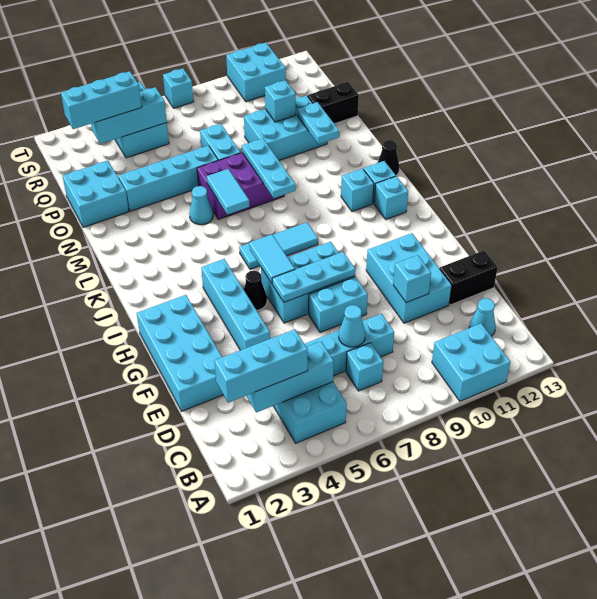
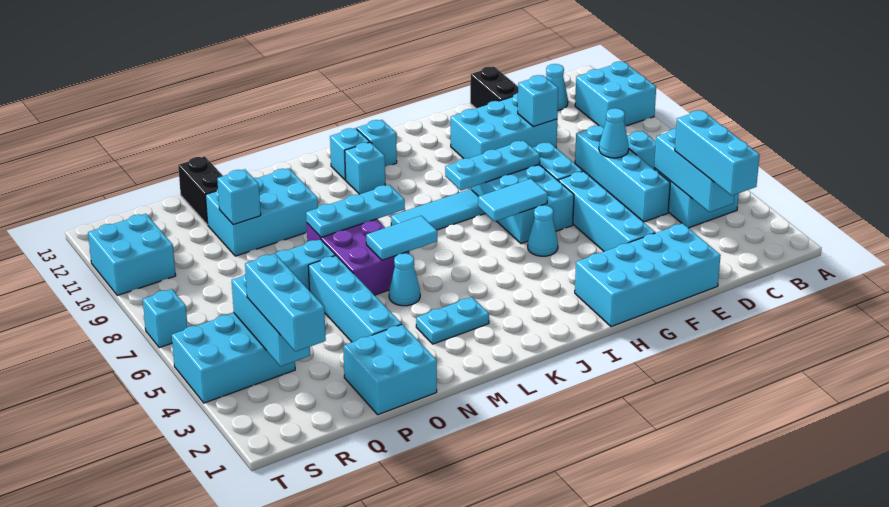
cyan 1x4 brick [201,259,270,350] -> cyan 1x4 brick turned to [559,171,655,251]
cyan 1x3 plate [272,252,355,302] -> cyan 1x3 plate turned to [445,140,540,190]
black 1x1 cone [244,271,267,310] -> cyan 1x1 cone [528,205,558,256]
cyan 1x3 tile [239,222,318,269] -> cyan 1x3 tile turned to [391,189,485,230]
black 1x1 cone [378,140,399,175] -> none
cyan 1x2 plate [297,102,339,144] -> cyan 1x2 plate moved to [416,297,489,344]
cyan 2x3 brick [244,95,327,160] -> cyan 2x3 brick turned to [206,168,318,256]

